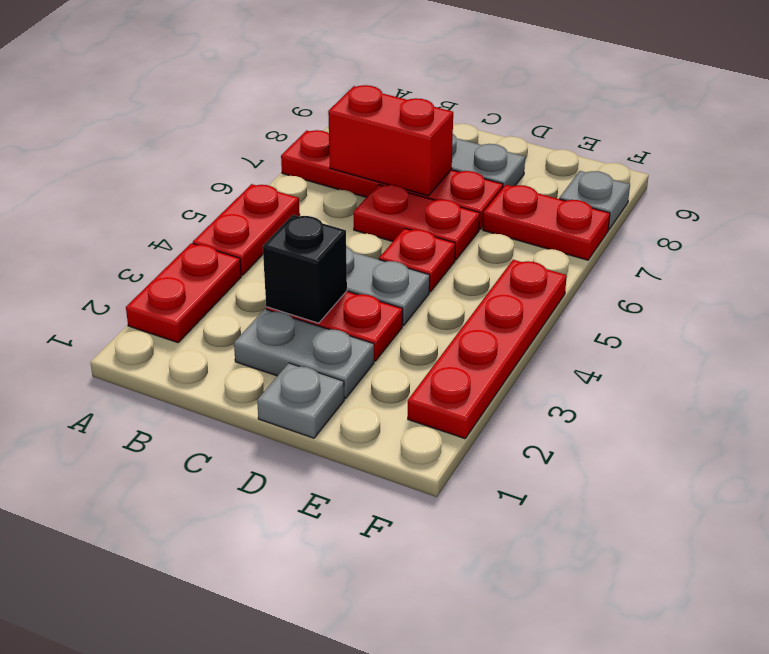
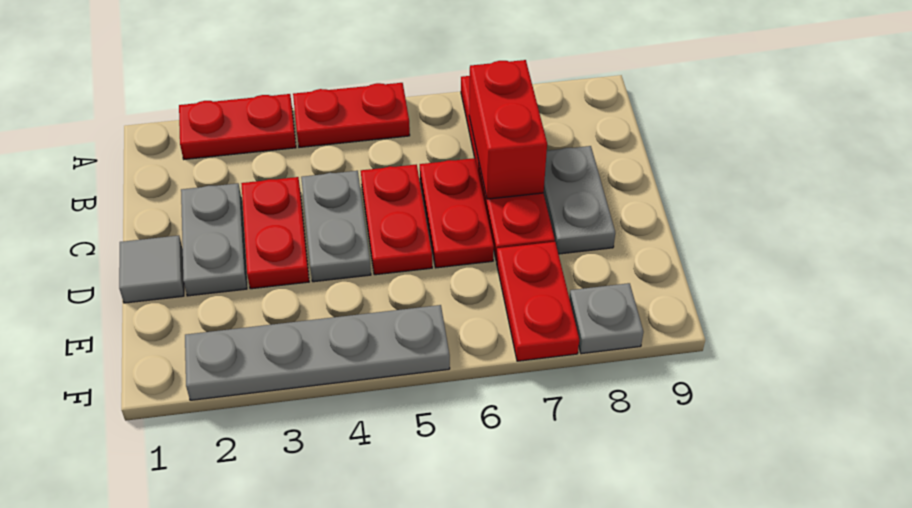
black 1x1 brick [263,215,347,323] -> none
grey 1x1 plate [257,363,344,438] -> grey 1x1 tile [119,236,184,303]
red 1x1 plate [379,228,455,292] -> red 1x2 plate [361,164,432,275]
red 1x4 plate [408,260,567,439] -> grey 1x4 plate [185,305,450,400]

